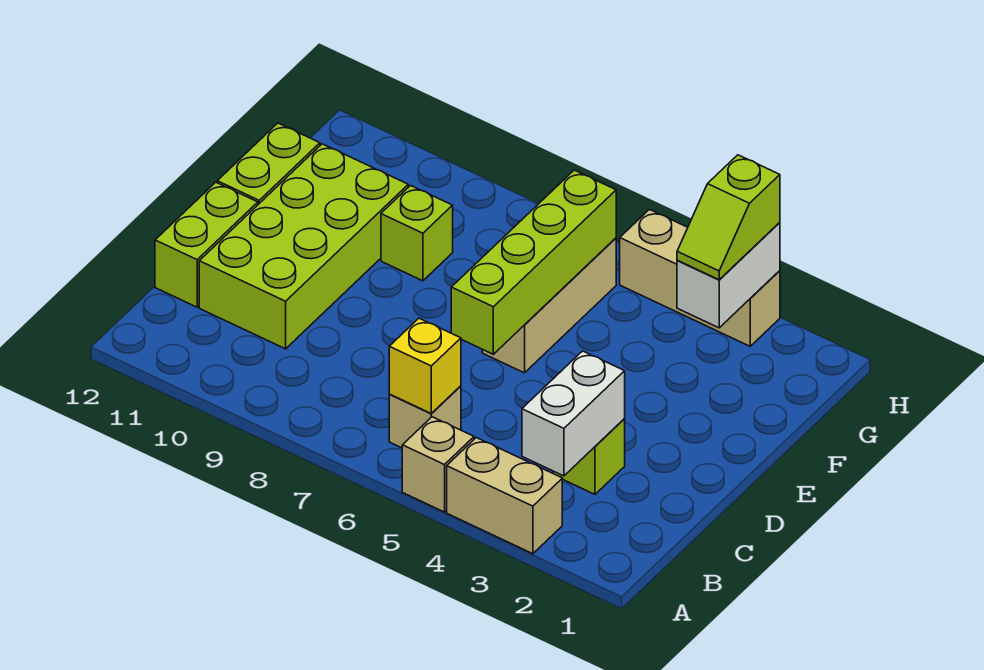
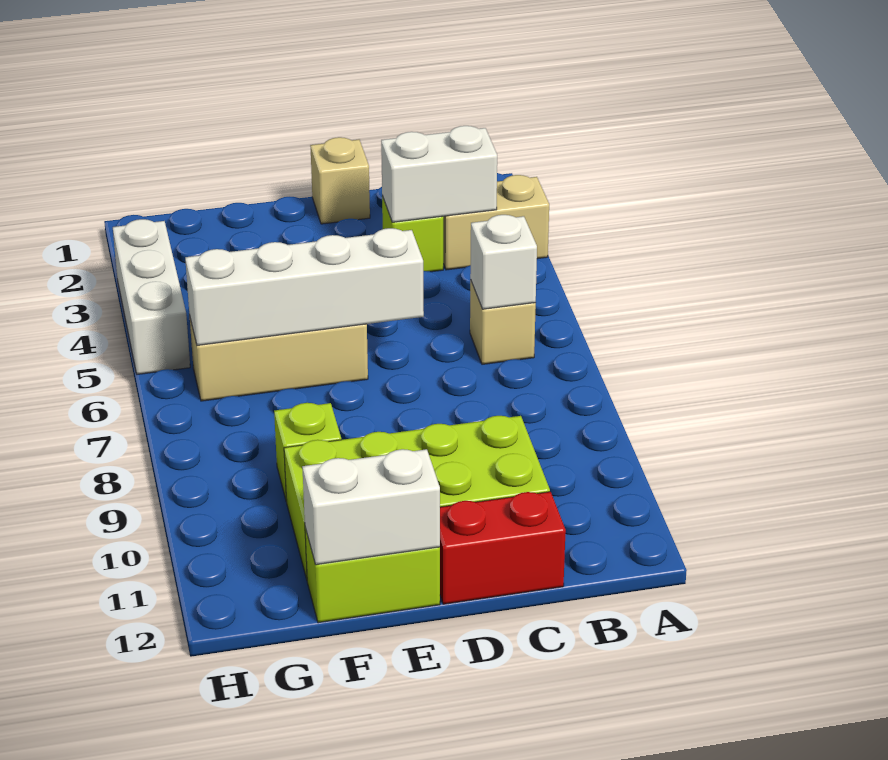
tan 1x2 brick [447,438,562,554] -> tan 1x2 brick turned to [443,175,549,270]
tan 1x1 brick [402,417,474,512] -> tan 1x1 brick moved to [310,137,370,224]
yellow 1x1 brick [389,318,461,414] -> white 1x1 brick [470,215,537,309]
lime 1x2 brick [155,182,258,307] -> red 1x2 brick [440,492,566,604]
lime 1x4 brick [451,170,616,354] -> white 1x4 brick [185,228,424,345]
white 1x2 brick [677,223,780,328] -> white 1x2 brick moved to [302,449,440,565]
lime 1x2 slope [677,155,780,280] -> none
tan 1x3 brick [620,210,780,346] -> white 1x3 brick [113,219,190,374]

